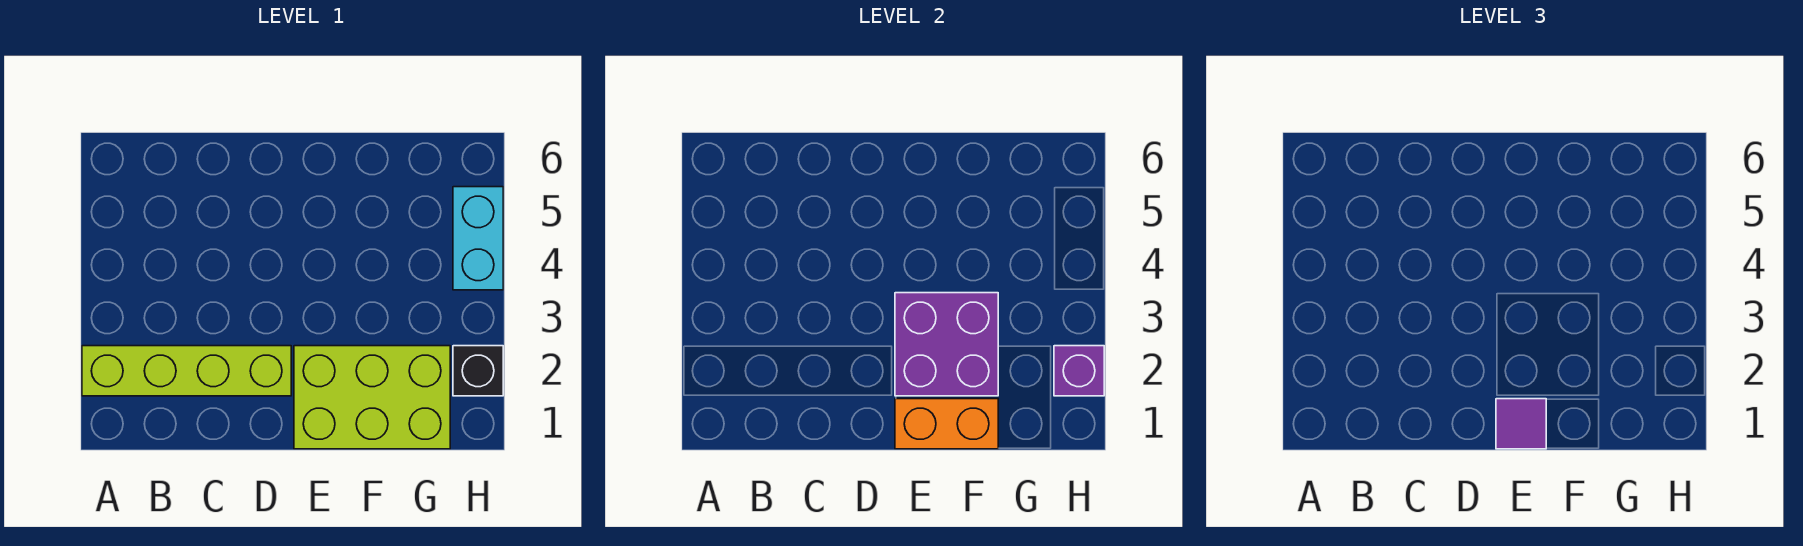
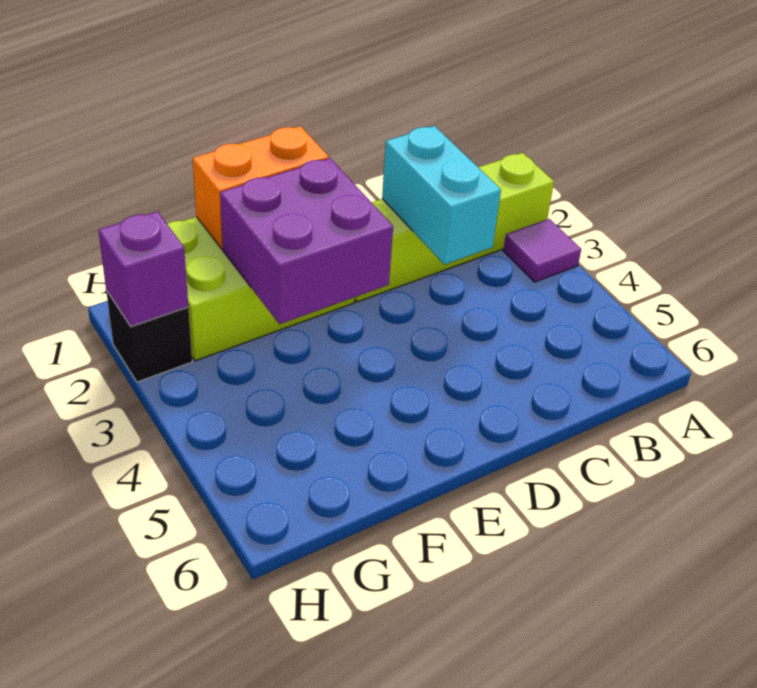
purple 1x1 tile [1496,399,1546,449] -> purple 1x1 tile moved to [503,219,581,282]
cyan 1x2 brick [453,187,503,290] -> cyan 1x2 brick moved to [382,126,501,265]

